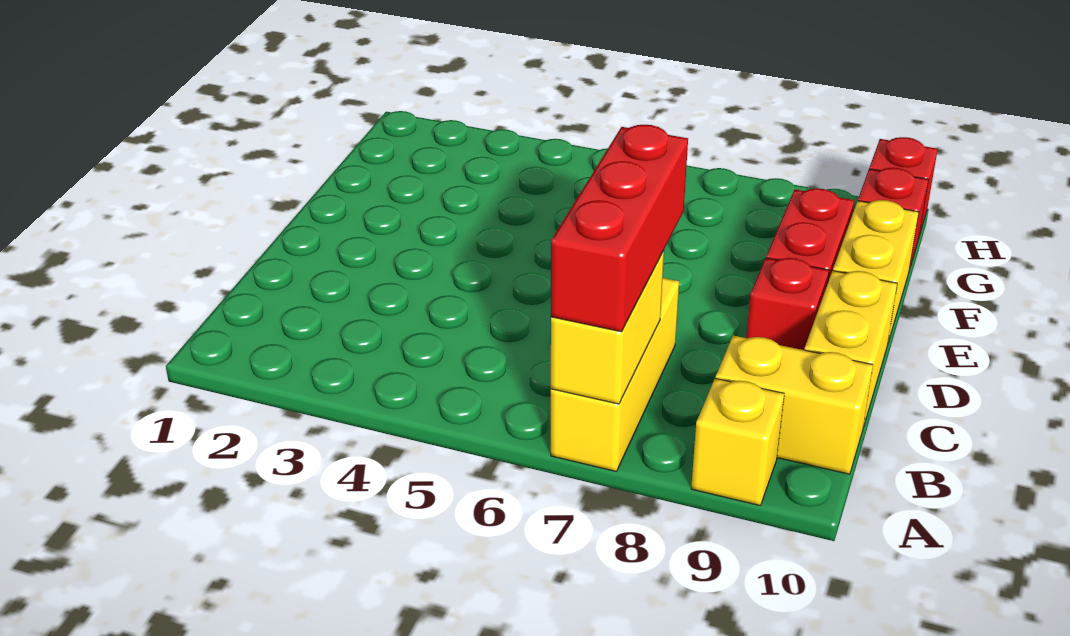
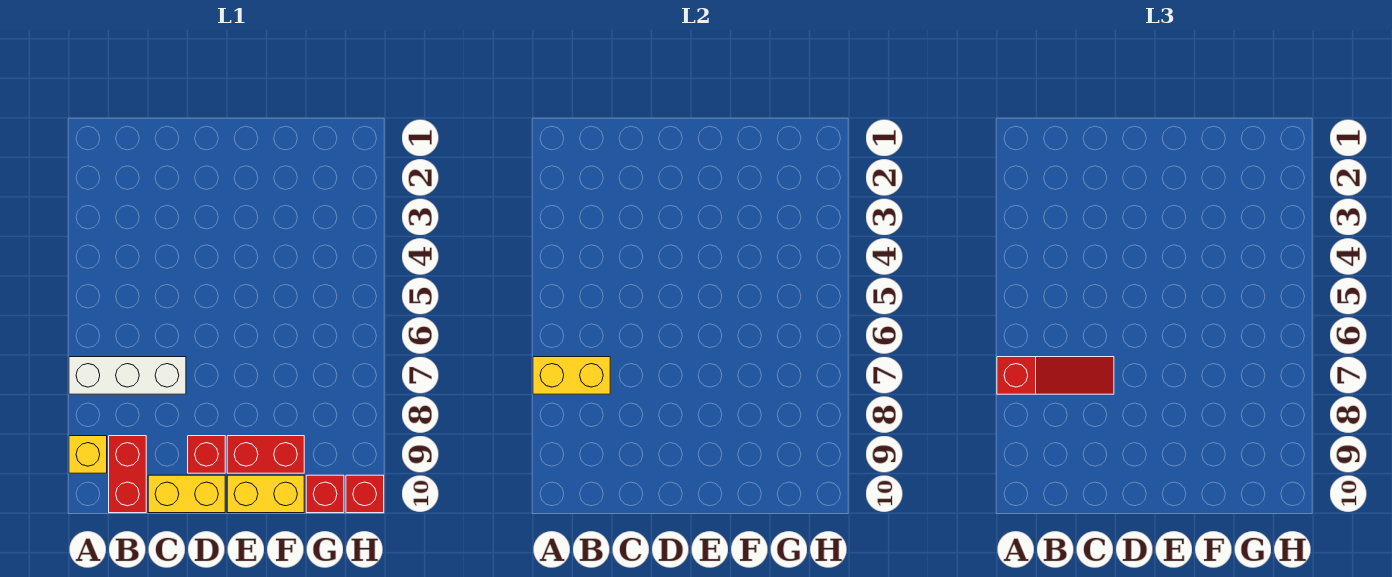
yellow 1x3 brick [551,278,679,471] -> white 1x3 brick [69,357,186,394]
red 1x3 brick [551,125,688,332] -> red 1x3 slope [997,357,1114,394]
yellow 1x2 brick [715,336,873,474] -> red 1x2 brick [109,436,146,513]

